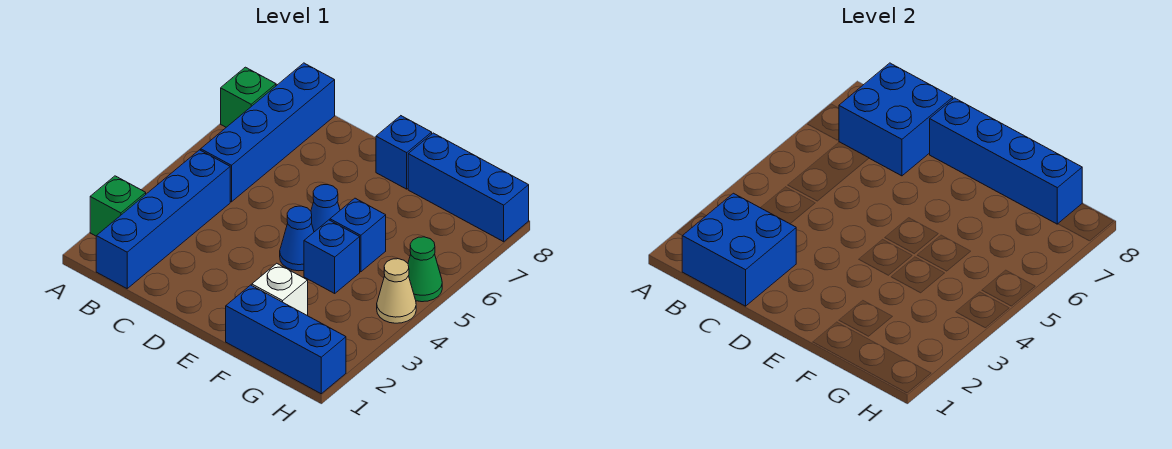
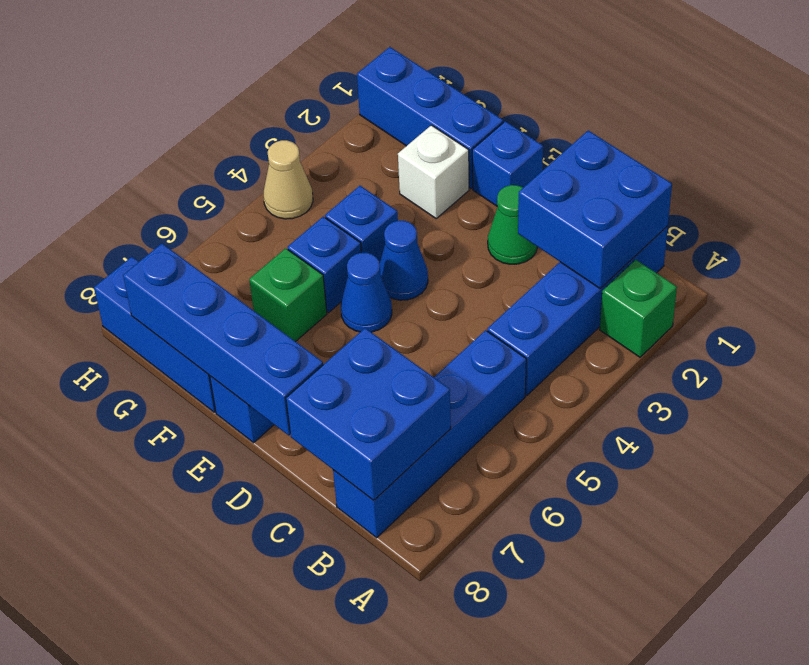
green 1x1 brick [221,67,276,127] -> green 1x1 brick moved to [249,248,327,342]
none -> blue 1x1 brick [472,121,543,206]
green 1x1 cone [408,237,442,302] -> green 1x1 cone moved to [488,185,538,264]

